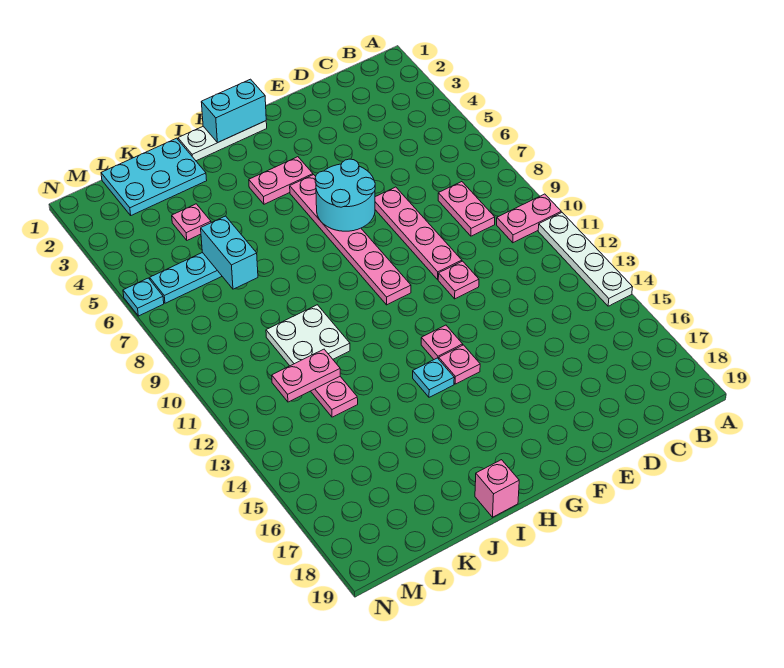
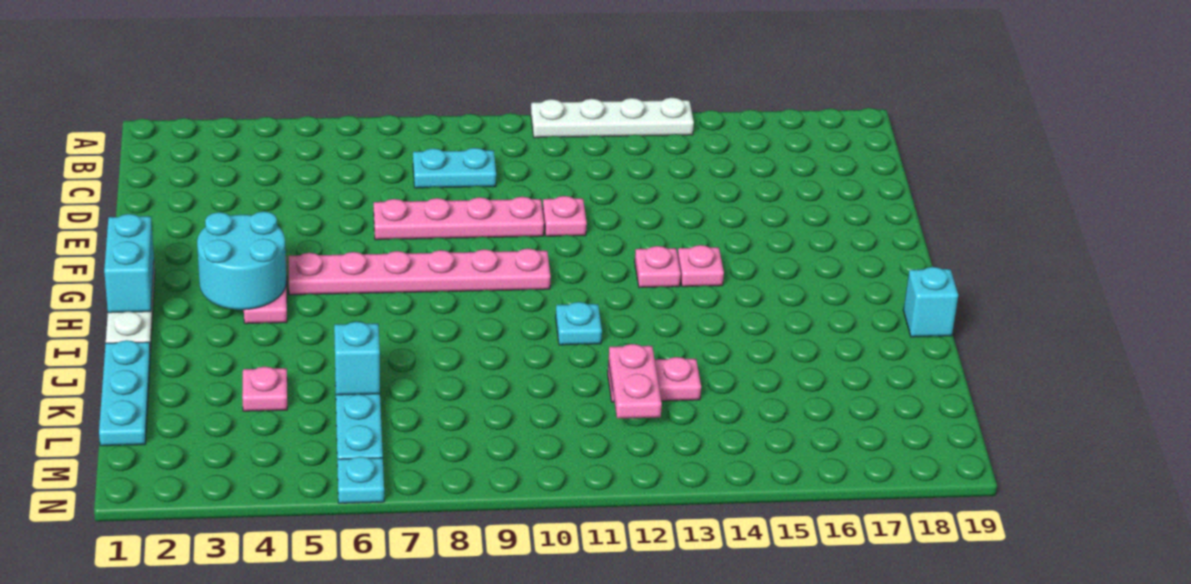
pink 1x2 plate [497,194,561,243] -> none
pink 1x2 plate [438,182,495,236] -> cyan 1x2 plate [413,148,496,188]
cyan 2x2 round brick [315,159,375,231] -> cyan 2x2 round brick moved to [197,211,286,310]
cyan 1x1 plate [413,358,454,397] -> cyan 1x1 plate moved to [556,302,602,345]
pink 1x1 brick [475,460,519,517] -> cyan 1x1 brick [903,267,958,337]
cyan 2x3 plate [101,138,207,215] -> cyan 1x3 plate [99,340,150,446]
white 2x2 plate [266,305,350,366] -> none
cyan 1x2 brick [201,216,258,289] -> cyan 1x1 brick [334,322,380,395]

